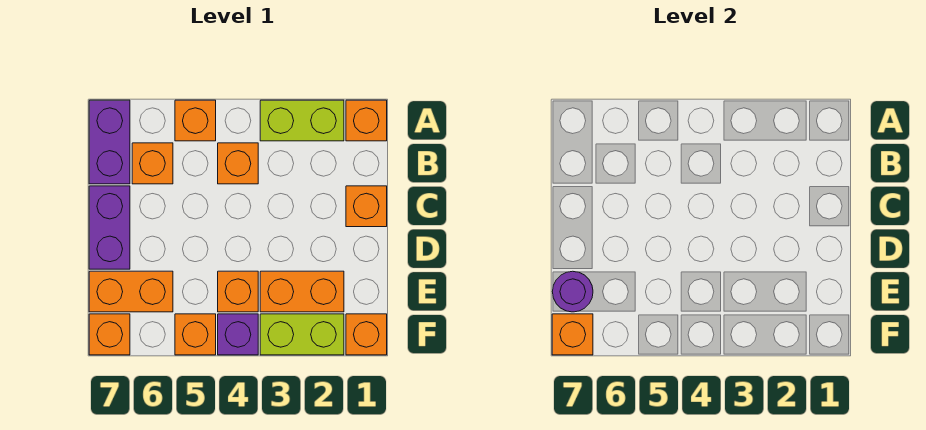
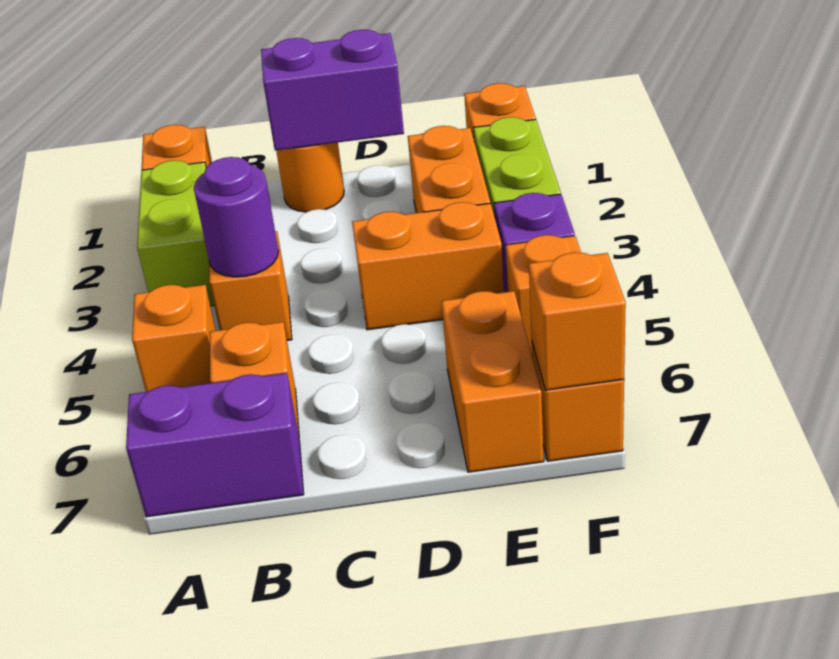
orange 1x1 brick [346,186,387,227] -> orange 1x1 round brick [276,143,344,212]
purple 1x2 brick [89,186,130,269] -> purple 1x2 brick moved to [261,30,404,151]
orange 1x1 brick [218,271,258,312] -> orange 1x2 brick [352,202,504,330]
purple 1x1 round brick [552,271,593,312] -> purple 1x1 round brick moved to [194,157,279,277]

